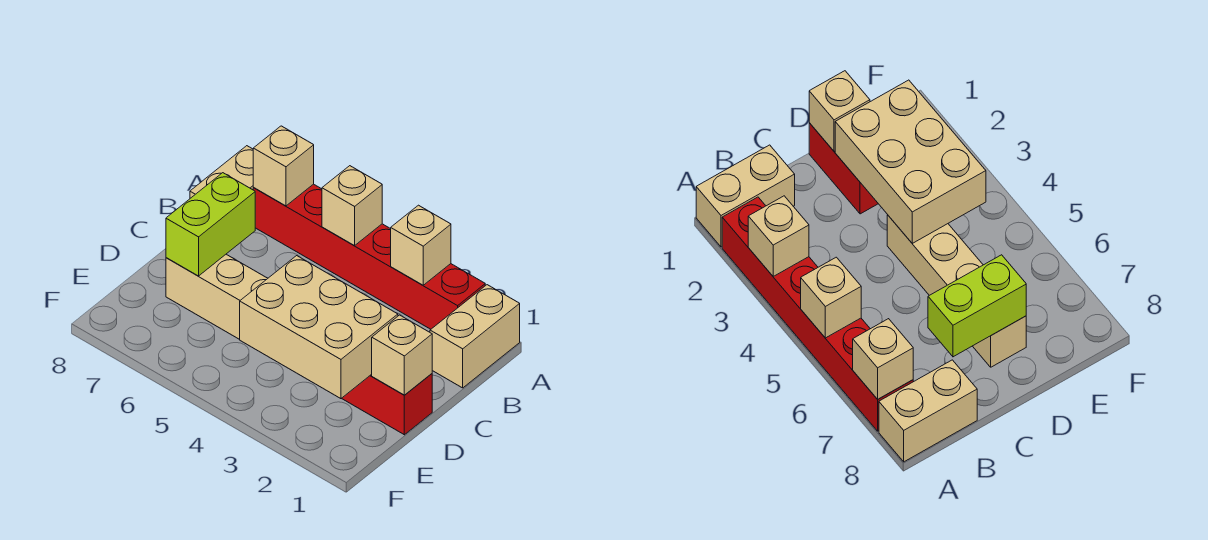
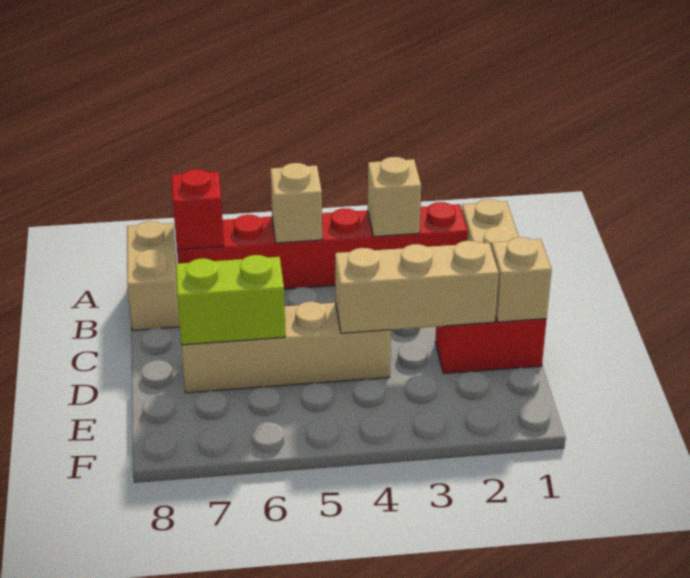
tan 1x1 brick [253,126,314,206] -> red 1x1 brick [172,169,224,250]
lime 1x2 brick [166,173,255,276] -> lime 1x2 brick turned to [176,255,285,345]
tan 2x3 brick [240,256,398,399] -> tan 1x3 brick [335,241,499,333]

